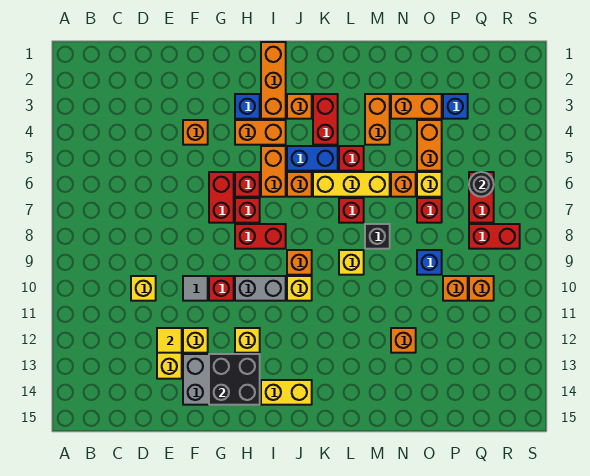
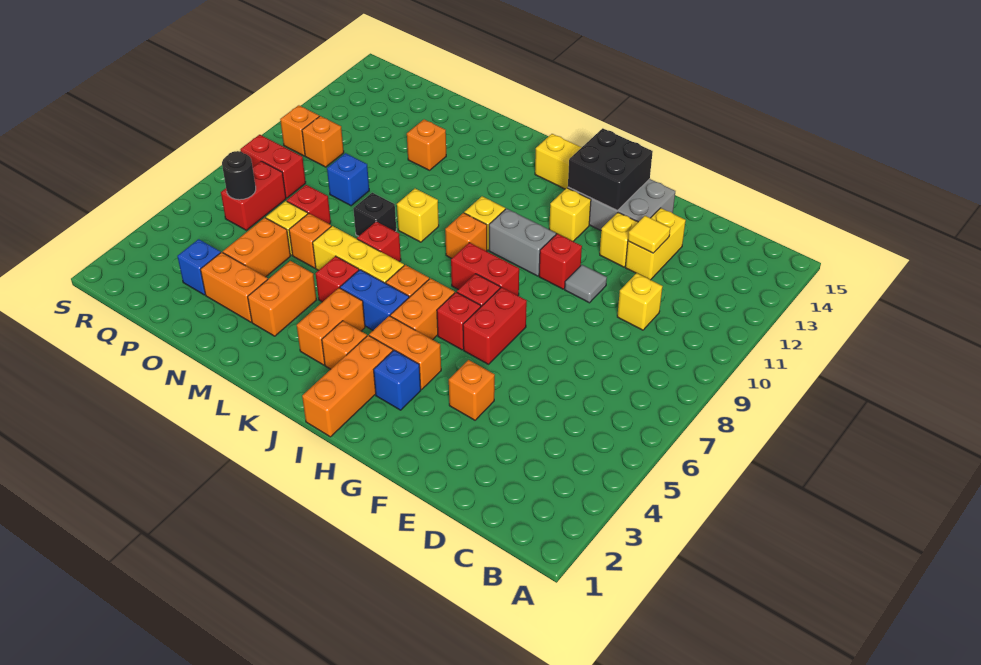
red 1x2 brick [313,94,338,145] -> orange 1x2 brick [297,288,365,365]
orange 1x1 brick [443,276,468,301] -> orange 1x1 brick moved to [280,105,319,156]

